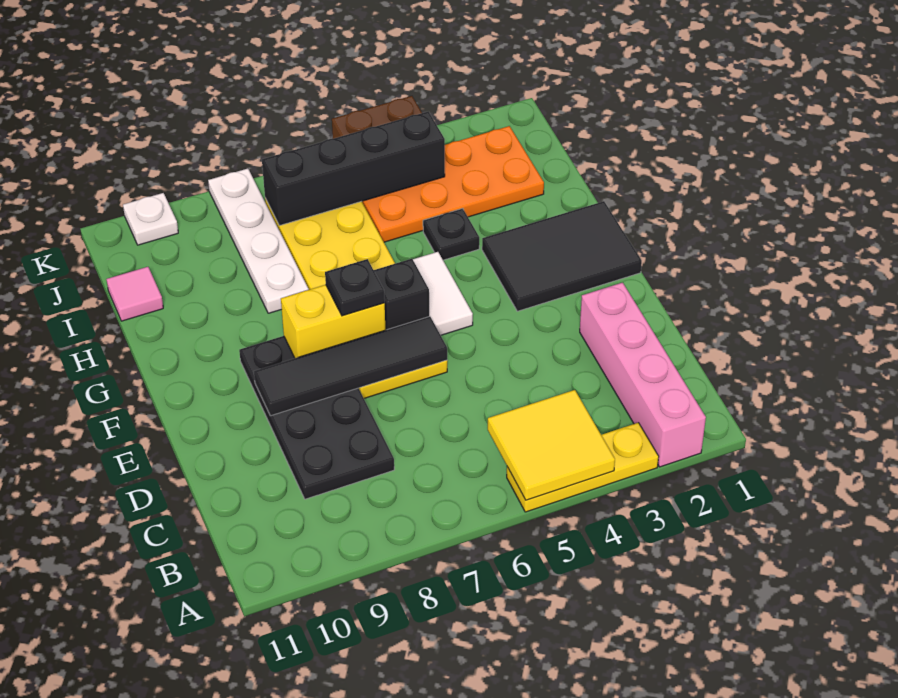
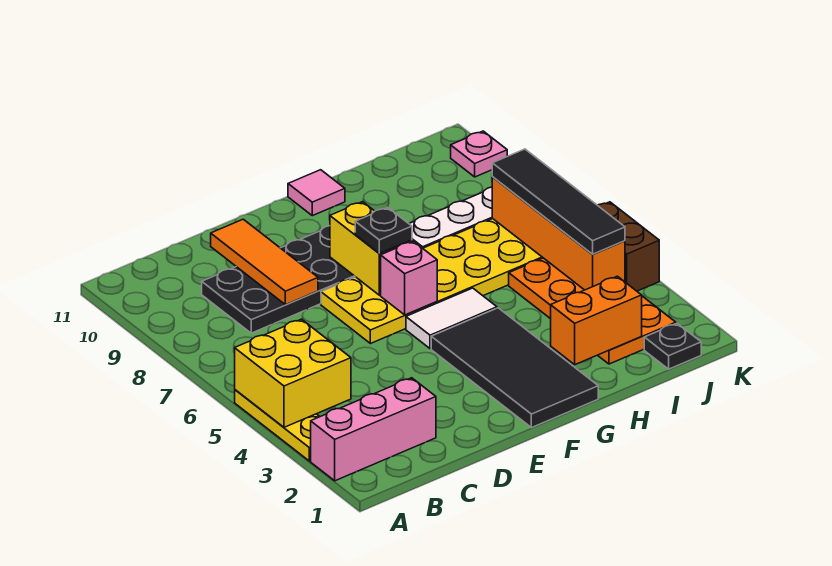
pink 1x4 brick [580,283,706,467] -> pink 1x3 brick [311,378,436,481]
yellow 2x2 tile [488,390,615,500] -> yellow 2x2 brick [235,319,351,427]
none -> orange 1x3 tile [211,219,318,305]
black 1x4 tile [254,316,447,416] -> black 1x4 tile moved to [492,149,625,254]
black 2x3 tile [482,201,642,311] -> black 2x4 tile [431,308,598,428]
black 1x1 brick [374,259,429,330] -> pink 1x1 brick [381,241,437,315]
none -> orange 1x2 brick [551,276,642,365]
black 1x1 plate [423,208,479,260] -> black 1x1 plate moved to [644,323,701,369]
pink 1x1 tile [106,267,163,321] -> pink 1x1 tile moved to [288,170,345,216]
black 1x4 brick [262,111,445,226] -> orange 1x4 brick [492,177,625,290]
white 1x1 plate [123,193,178,245] -> pink 1x1 plate [451,131,507,177]

